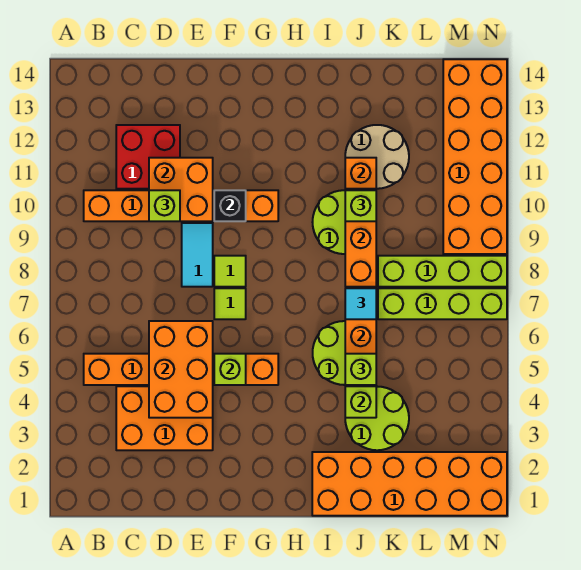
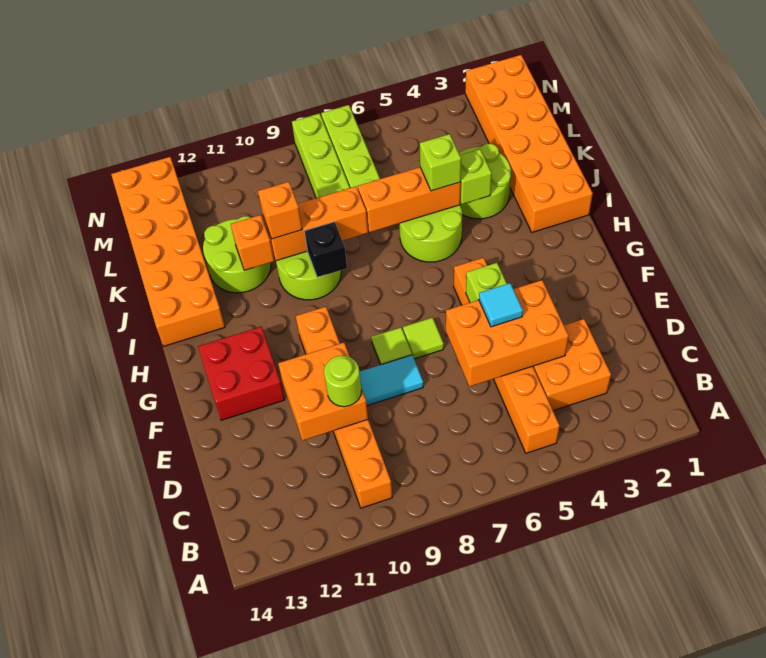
orange 2x3 brick [116,386,213,450] -> orange 2x2 brick [533,319,611,411]
red 2x2 brick [116,125,180,189] -> red 2x2 brick moved to [198,327,284,420]
lime 1x1 brick [149,190,180,221] -> lime 1x1 round brick [324,356,362,407]
black 1x1 brick [214,190,246,221] -> black 1x1 brick moved to [304,222,347,277]
cyan 1x1 tile [345,288,376,319] -> cyan 1x1 tile moved to [479,283,523,327]
lime 1x1 brick [345,190,376,221] -> orange 1x1 brick [258,182,302,239]
tan 2x2 round brick [345,125,409,189] -> lime 2x2 round brick [203,216,271,293]
orange 2x6 brick [443,59,507,254] -> orange 2x6 brick turned to [111,157,225,346]

